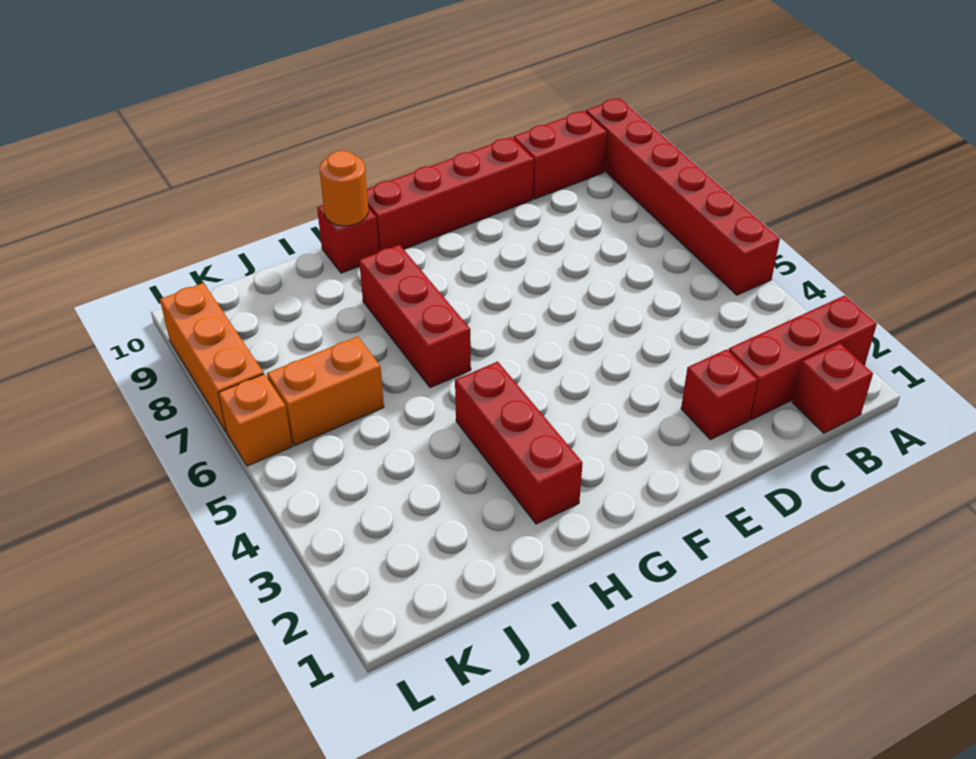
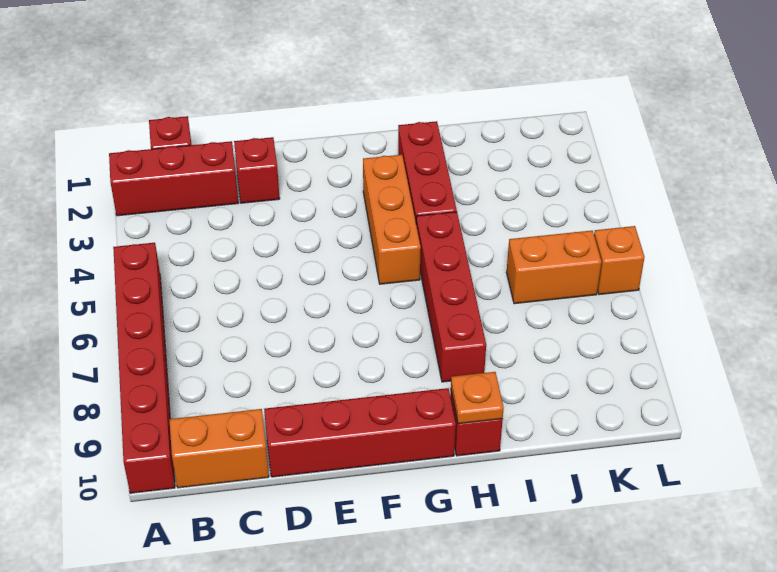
red 1x2 brick [514,111,607,199] -> orange 1x2 brick [169,409,269,488]
red 1x3 brick [359,245,471,388] -> red 1x4 brick [416,212,486,382]
orange 1x1 round brick [320,151,368,226] -> orange 1x1 plate [451,372,504,424]
orange 1x3 brick [160,283,264,432] -> orange 1x3 brick moved to [363,155,421,284]

